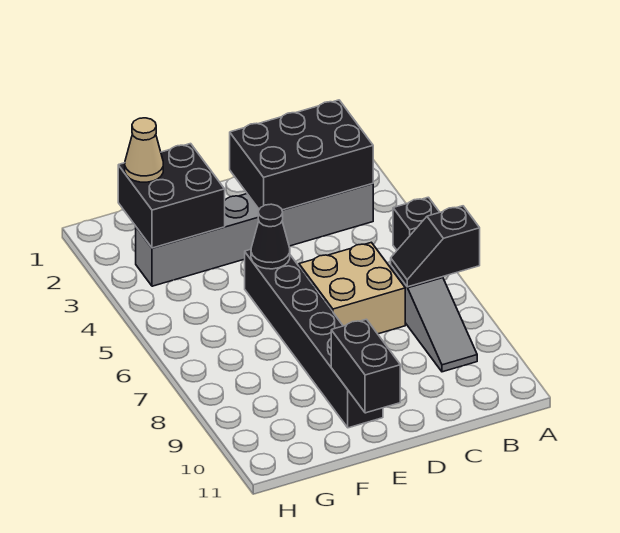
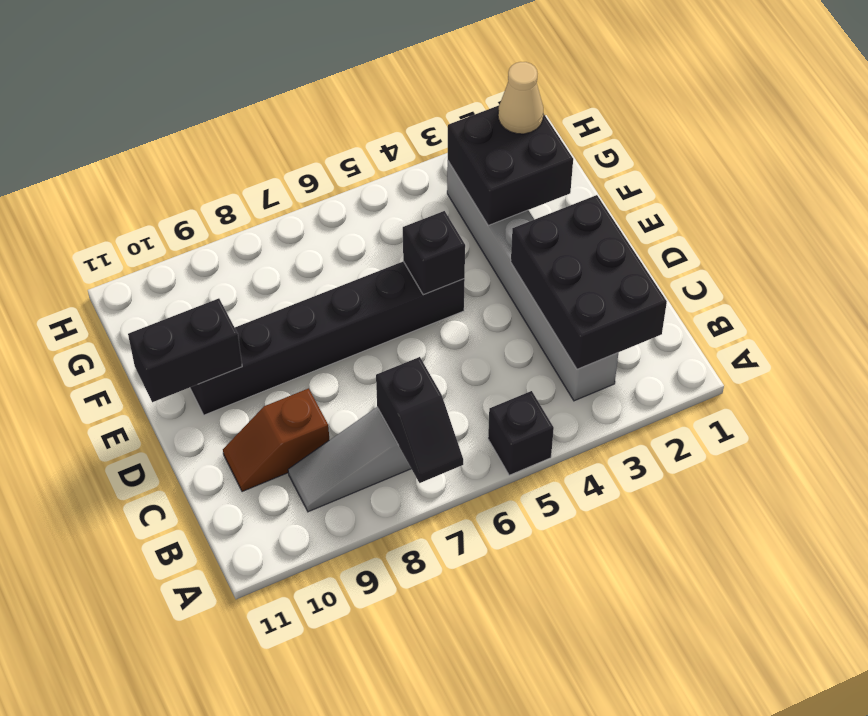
black 1x2 slope [391,206,480,287] -> black 1x2 slope turned to [376,357,463,483]
tan 2x2 brick [299,242,405,334] -> none
none -> brown 1x2 slope [223,388,329,492]
black 1x1 cone [251,204,290,269] -> black 1x1 brick [403,211,465,295]

